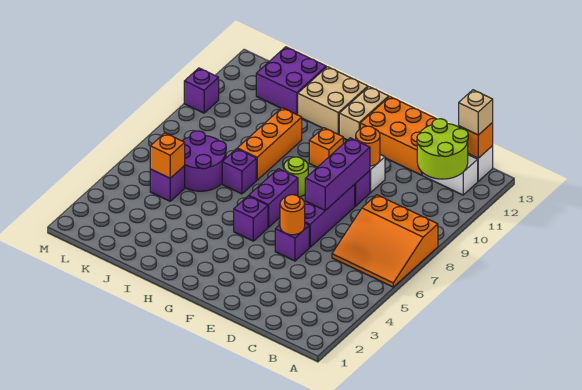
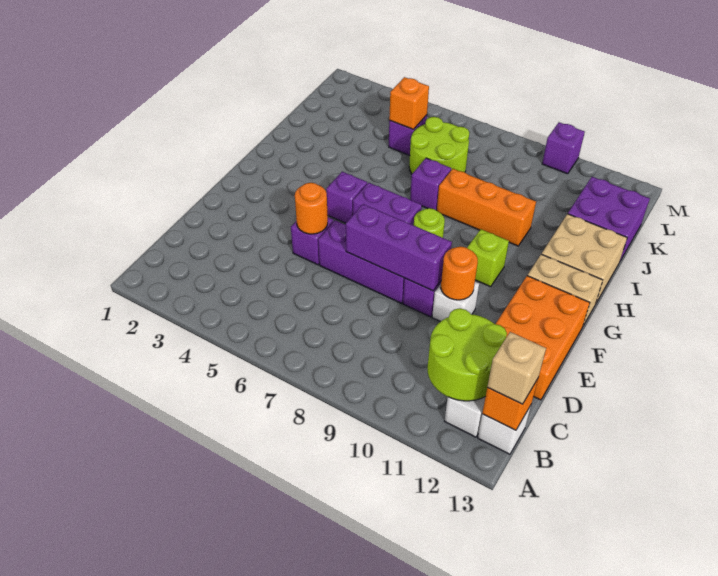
orange 3x3 slope [332,195,438,287] -> none
orange 1x1 brick [309,128,343,167] -> lime 1x1 brick [467,229,509,287]
purple 2x2 round brick [182,131,226,191] -> lime 2x2 round brick [409,117,469,174]

